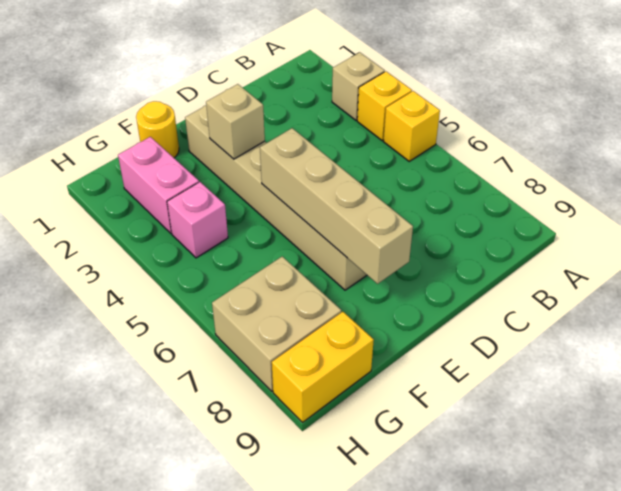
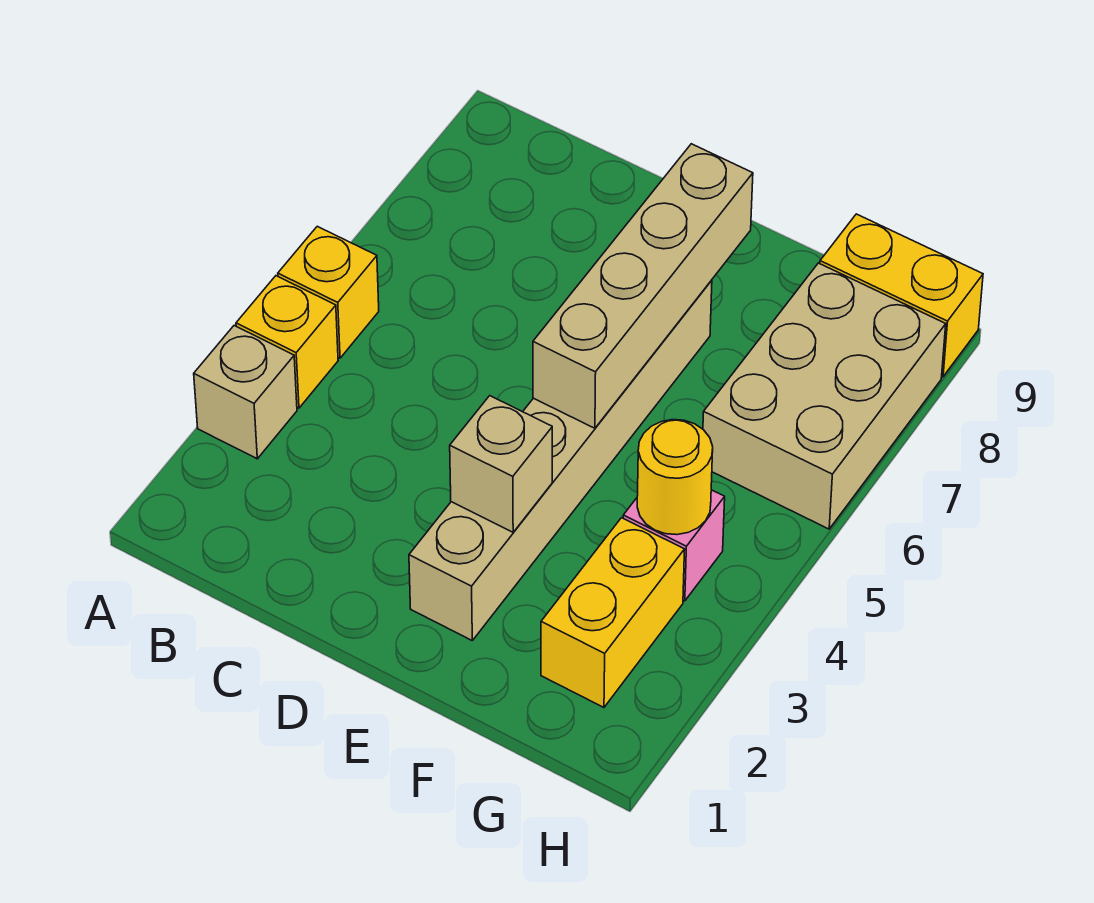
yellow 1x1 round brick [136,101,179,158] -> yellow 1x1 round brick moved to [637,420,713,535]
pink 1x2 brick [118,137,199,233] -> yellow 1x2 brick [541,518,685,707]
tan 2x2 brick [212,257,341,391] -> tan 2x3 brick [703,263,946,529]

